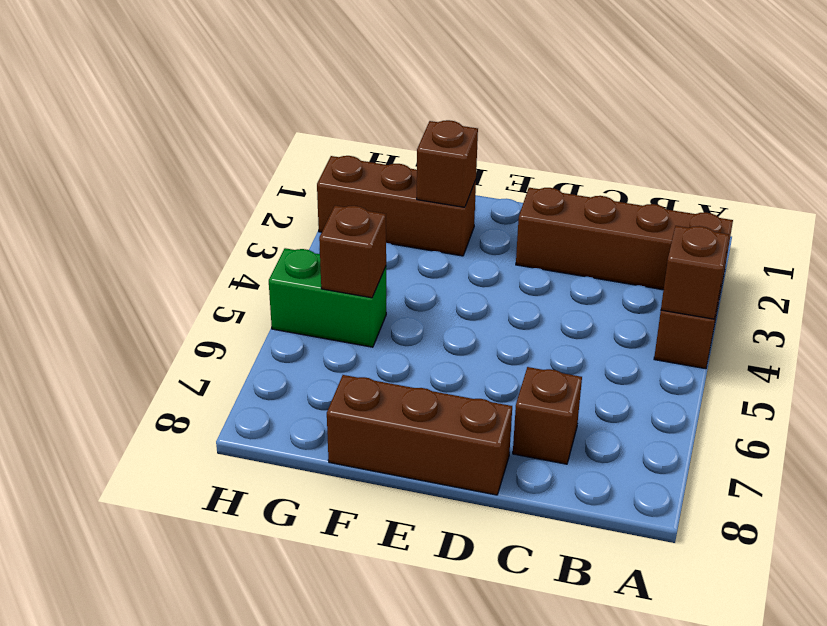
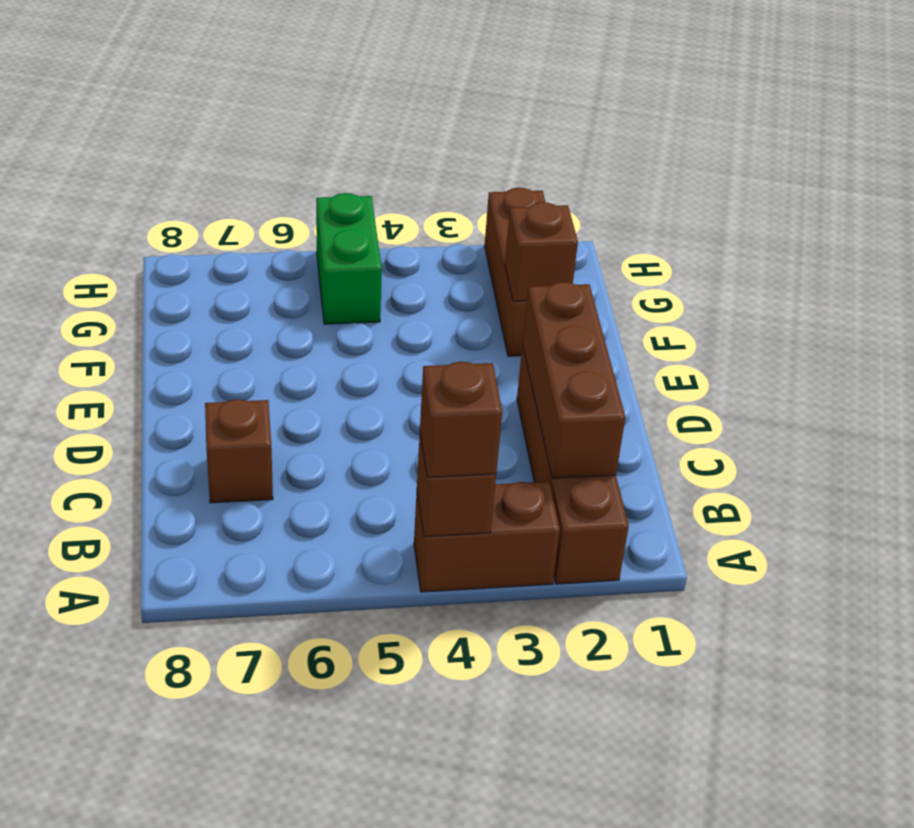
brown 1x3 brick [327,375,512,495] -> brown 1x3 brick moved to [523,282,625,478]
brown 1x1 brick [319,206,386,298] -> brown 1x1 brick moved to [420,362,502,477]

